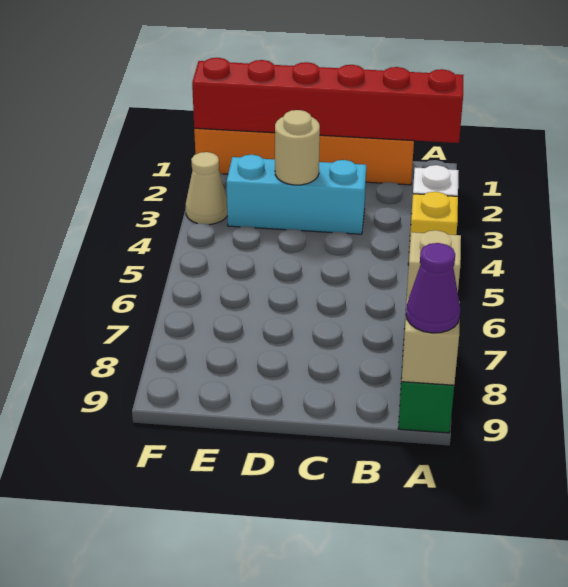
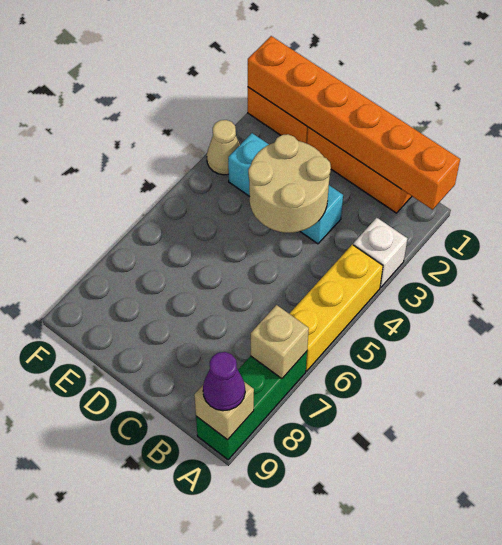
red 1x6 brick [192,58,464,143] -> orange 1x6 brick [248,36,460,210]
yellow 1x1 brick [408,192,458,265] -> yellow 1x3 brick [289,245,383,371]
tan 1x1 round brick [275,110,320,185] -> tan 2x2 round brick [248,134,331,233]

